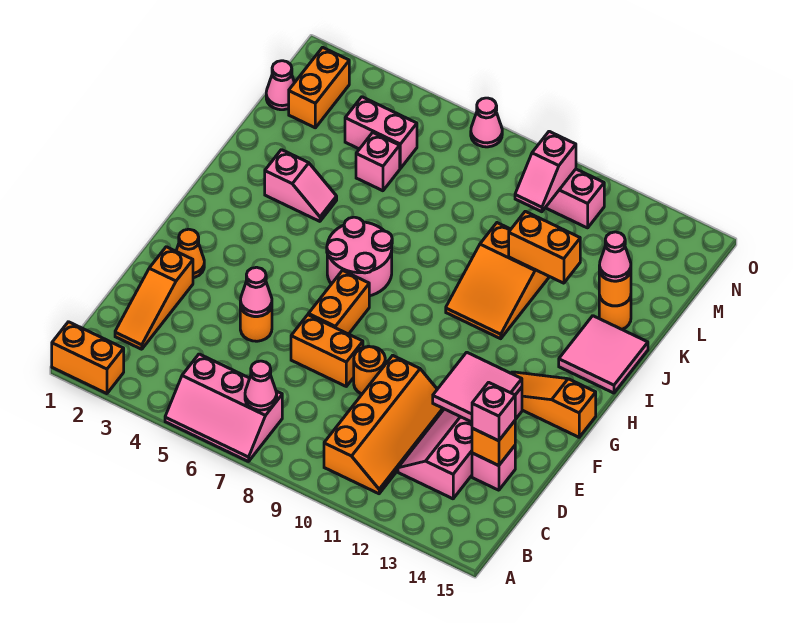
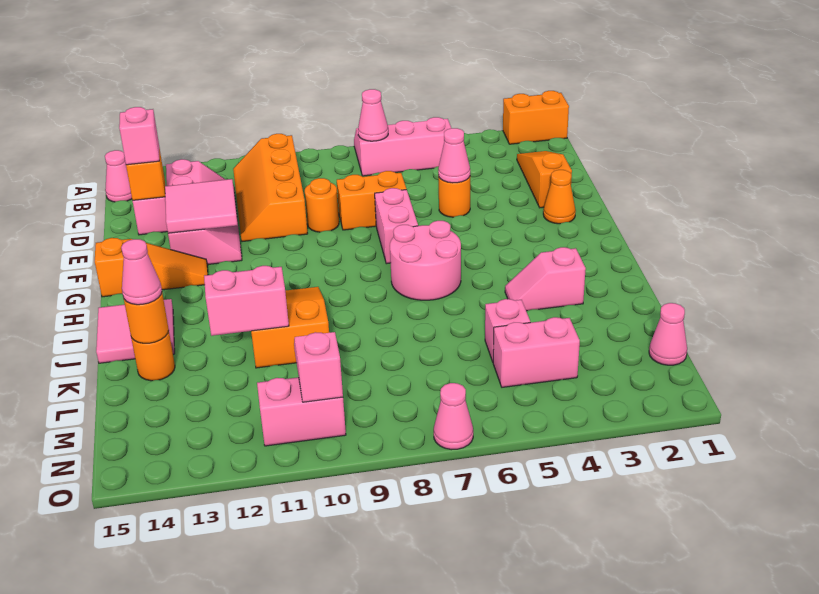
none -> pink 1x1 cone [105,150,132,202]
orange 1x2 brick [308,270,369,334] -> pink 1x2 brick [375,188,418,264]
orange 1x2 brick [509,211,580,283] -> pink 1x2 brick [204,266,289,336]
orange 1x2 brick [289,47,349,128] -> none

